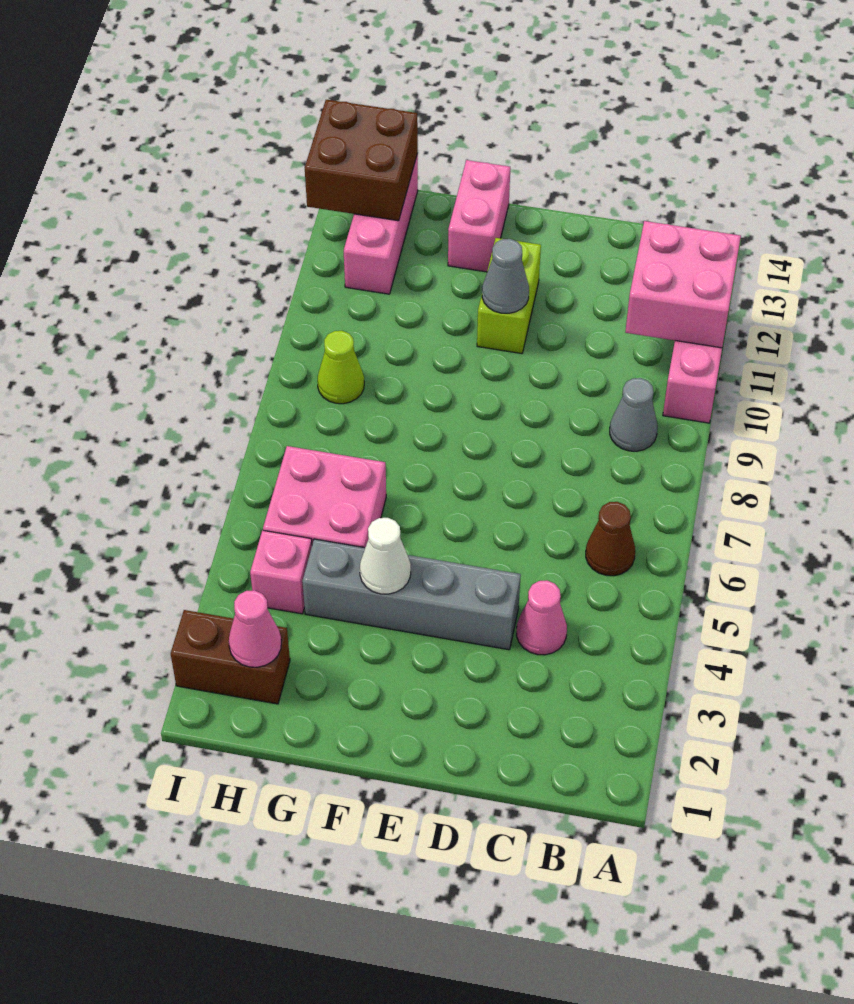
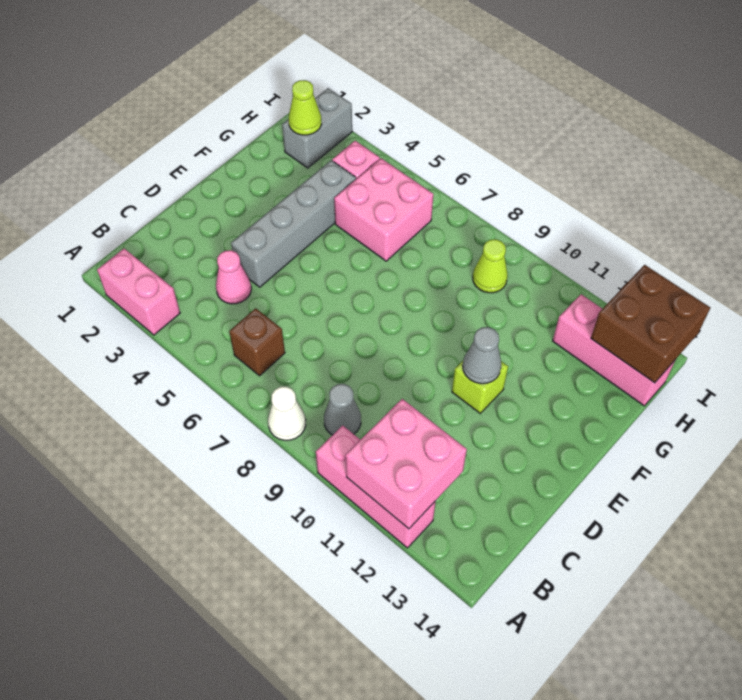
brown 1x1 cone [586,502,635,576] -> brown 1x1 brick [229,308,285,376]
lime 1x2 brick [477,238,541,354] -> lime 1x1 brick [452,361,508,413]
white 1x1 cone [360,518,411,594] -> white 1x1 cone moved to [268,387,306,440]
pink 1x2 brick [448,160,510,272] -> pink 1x2 brick moved to [97,249,180,335]
brown 1x2 brick [171,610,290,704] -> grey 1x2 brick [282,88,352,168]
pink 1x1 cone [229,590,281,667] -> lime 1x1 cone [289,80,321,135]

